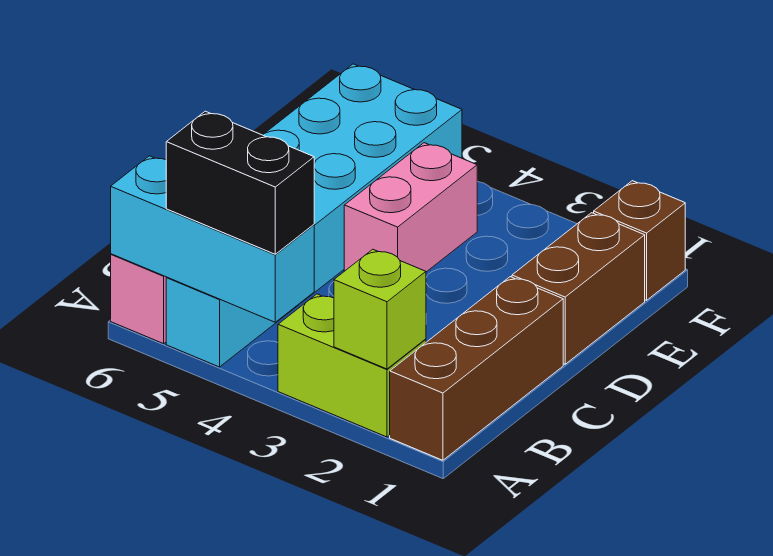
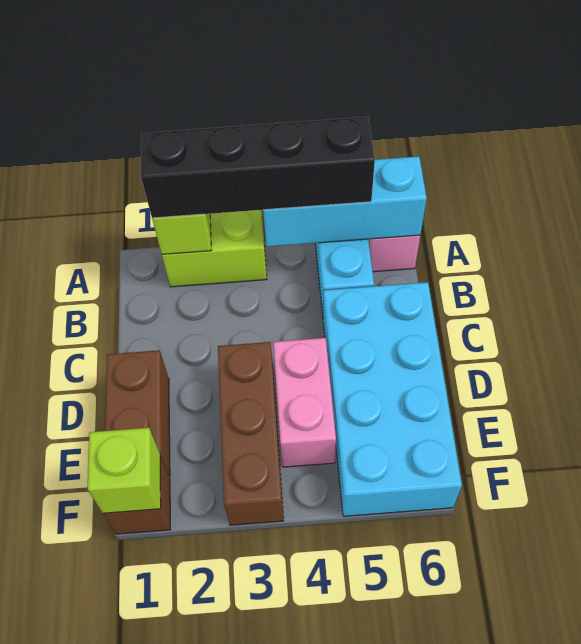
brown 1x3 brick [390,277,563,460] -> brown 1x3 brick moved to [218,342,284,525]
black 1x2 brick [166,111,314,254] -> black 1x4 brick [141,117,375,218]
none -> lime 1x1 brick [88,428,161,513]

